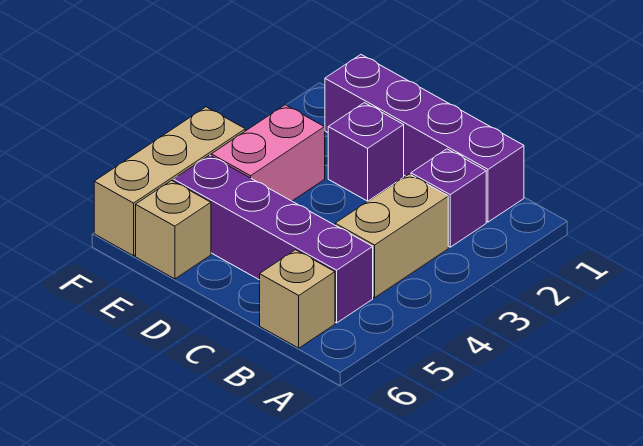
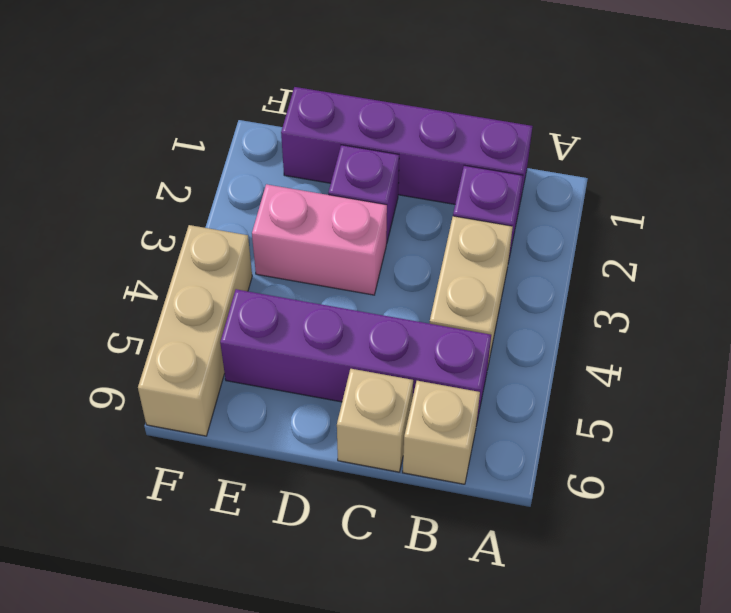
pink 1x2 brick [211,105,325,201] -> pink 1x2 brick turned to [252,184,387,295]
tan 1x1 brick [136,180,211,279] -> tan 1x1 brick moved to [337,369,413,472]

